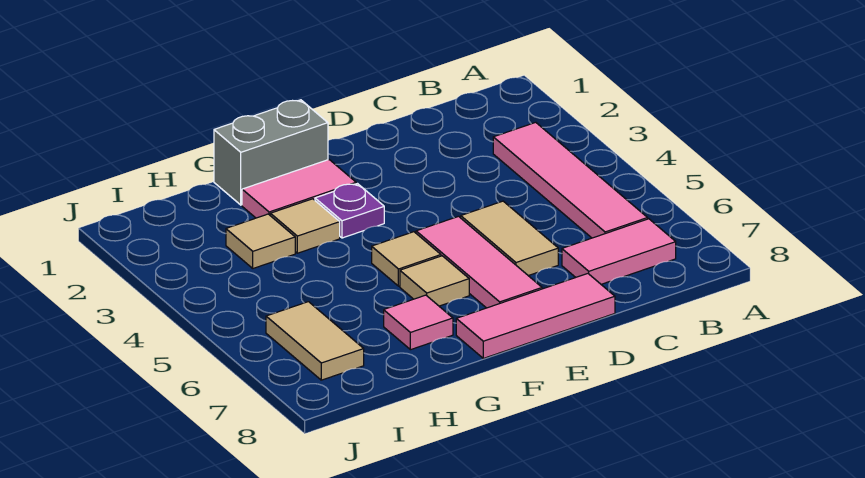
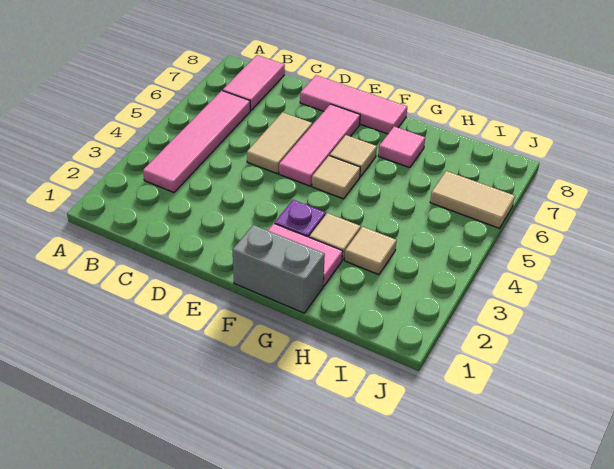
pink 1x2 tile [562,219,676,284] -> pink 1x2 tile turned to [223,55,285,110]
tan 1x2 tile [266,302,364,380] -> tan 1x2 tile turned to [430,171,515,228]

